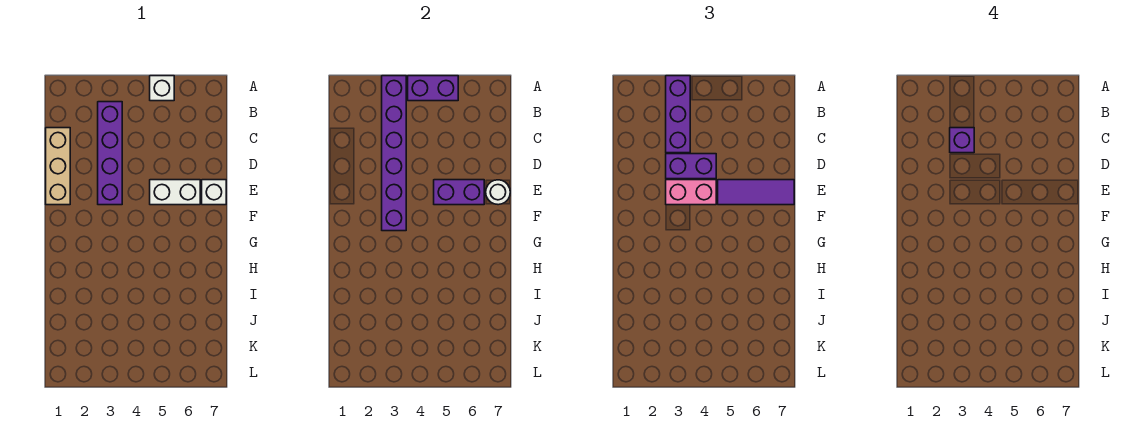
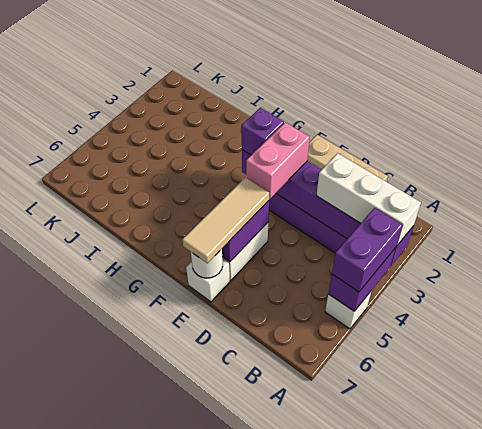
purple 1x3 brick [666,76,690,153] -> white 1x3 brick [316,153,421,245]
purple 1x1 brick [950,128,974,153] -> purple 1x1 brick moved to [241,108,284,155]
purple 1x2 brick [666,154,716,179] -> purple 1x2 brick moved to [332,208,403,292]
purple 1x3 tile [718,180,794,205] -> tan 1x3 tile [182,177,269,263]

